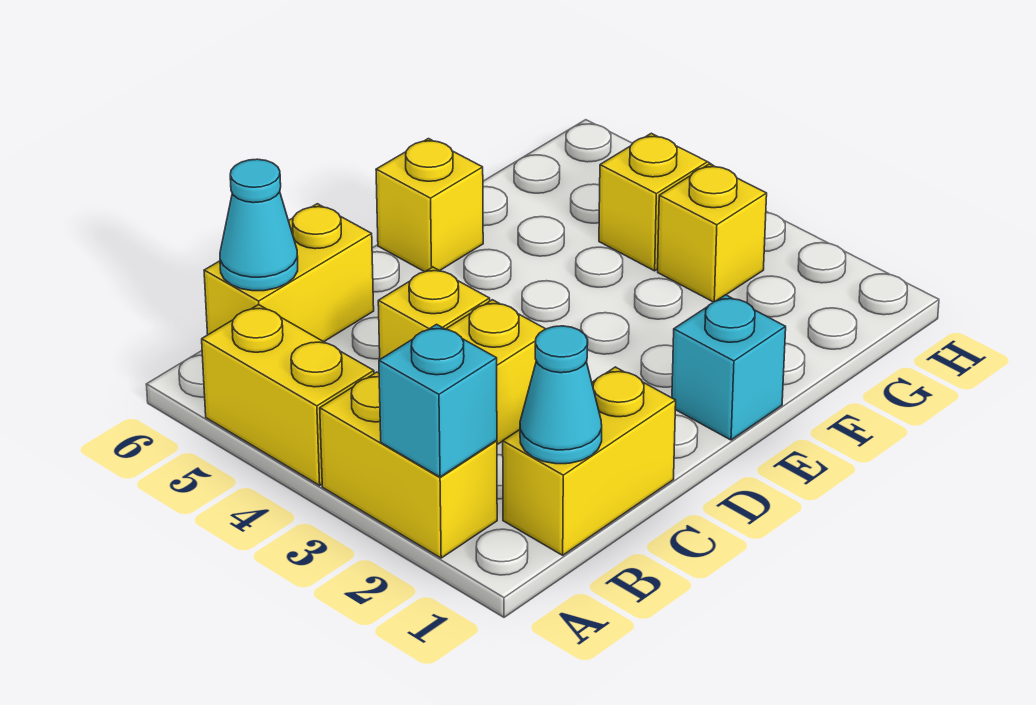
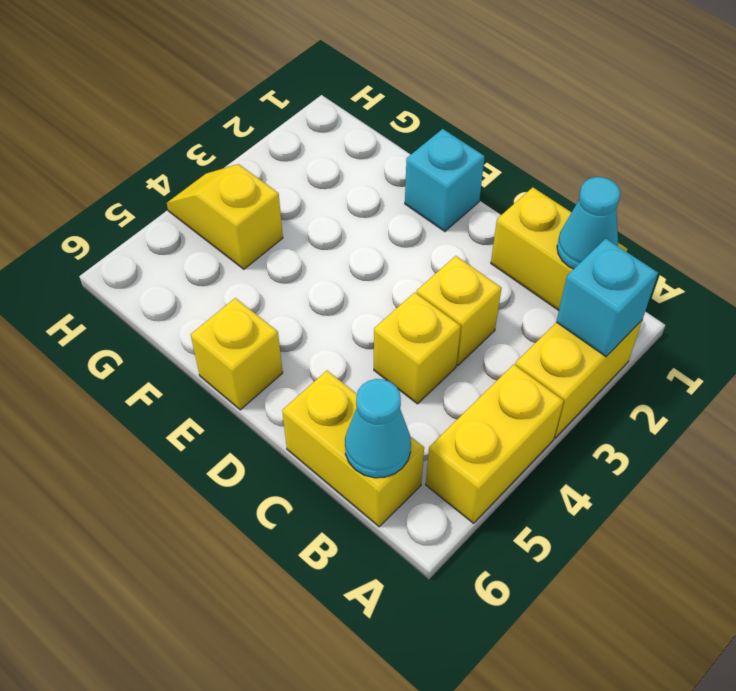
yellow 1x1 brick [658,164,767,302] -> none

